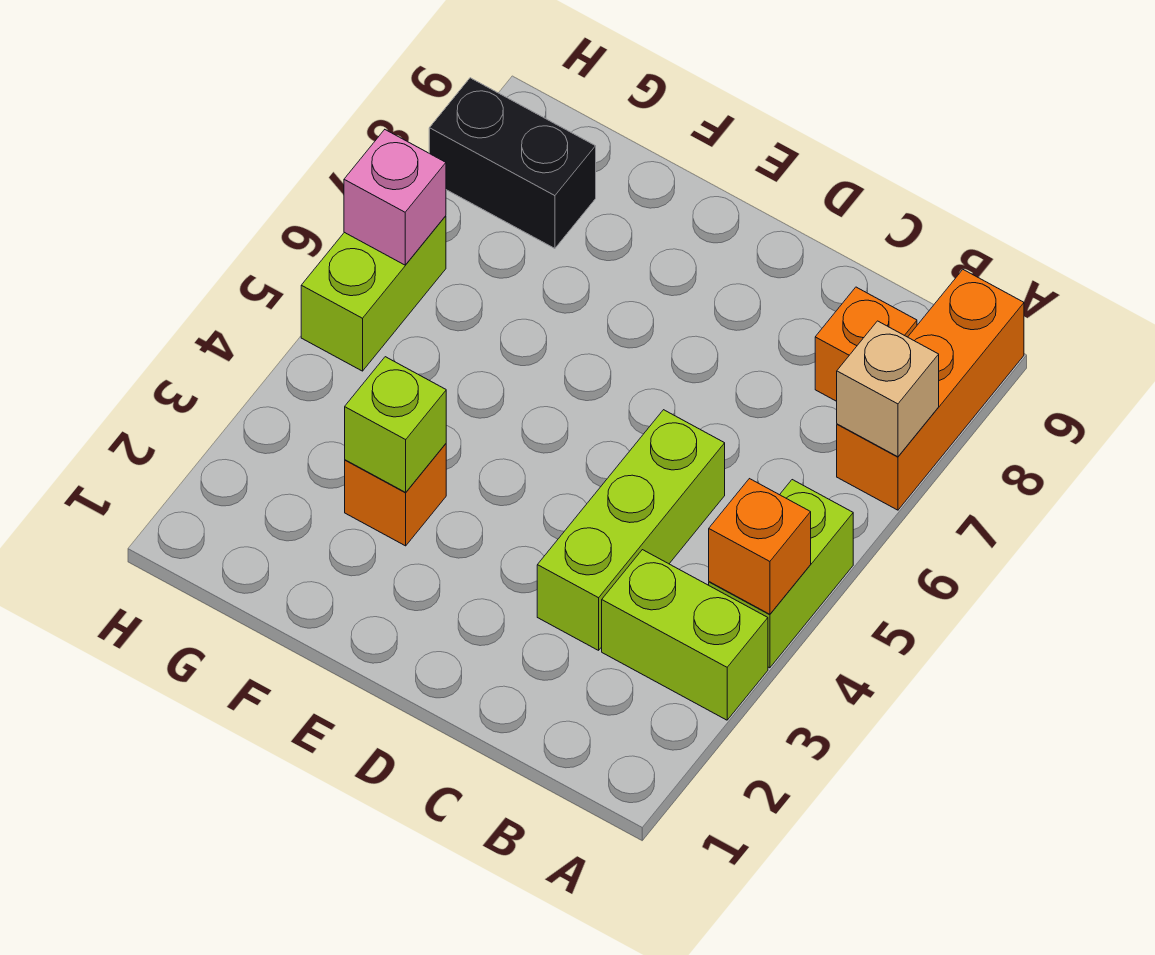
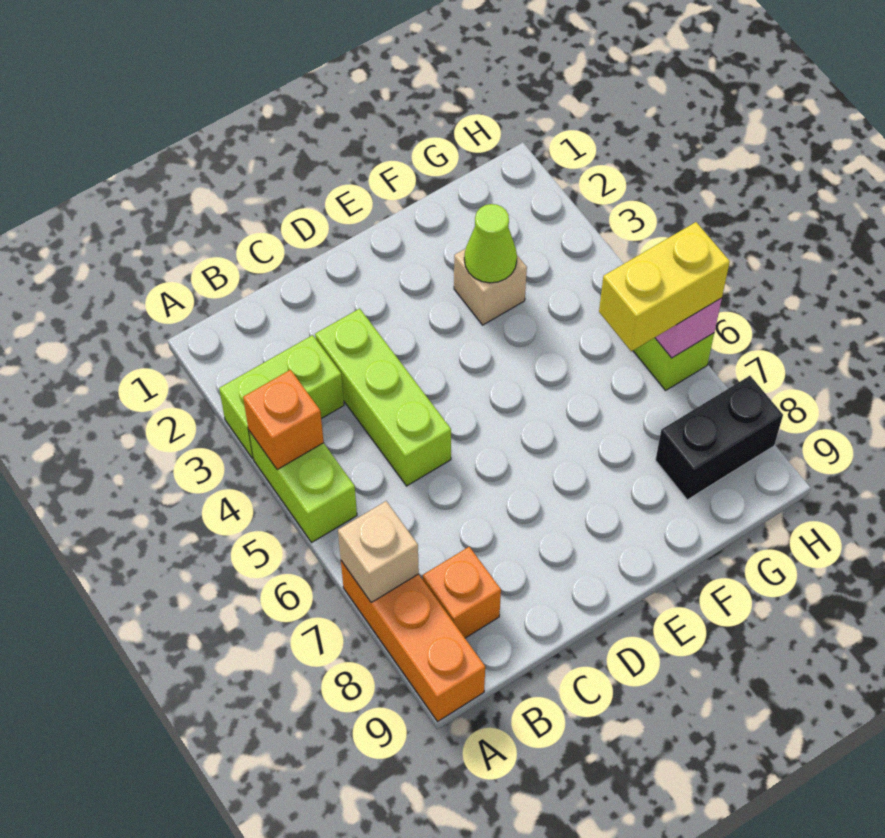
orange 1x1 brick [345,444,446,546] -> tan 1x1 brick [454,249,527,325]
lime 1x1 brick [345,357,446,492] -> lime 1x1 cone [464,204,517,283]
none -> yellow 1x2 brick [599,222,730,351]

